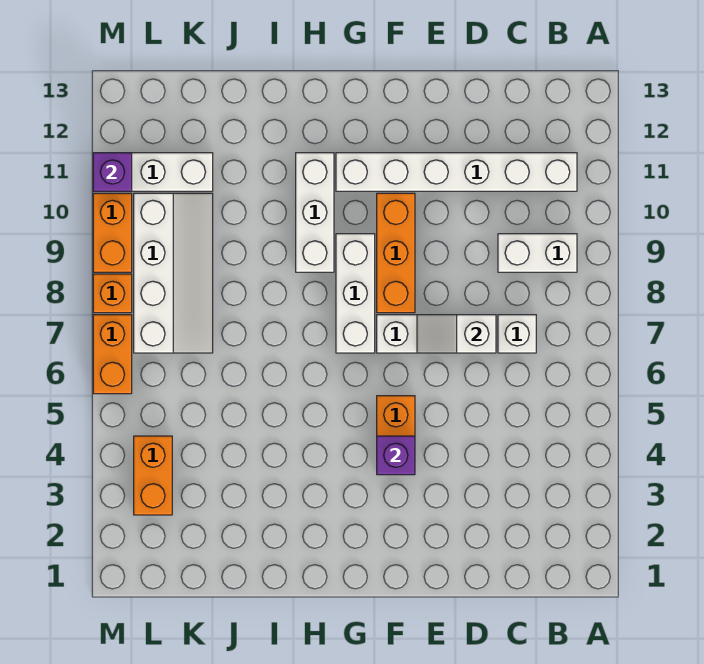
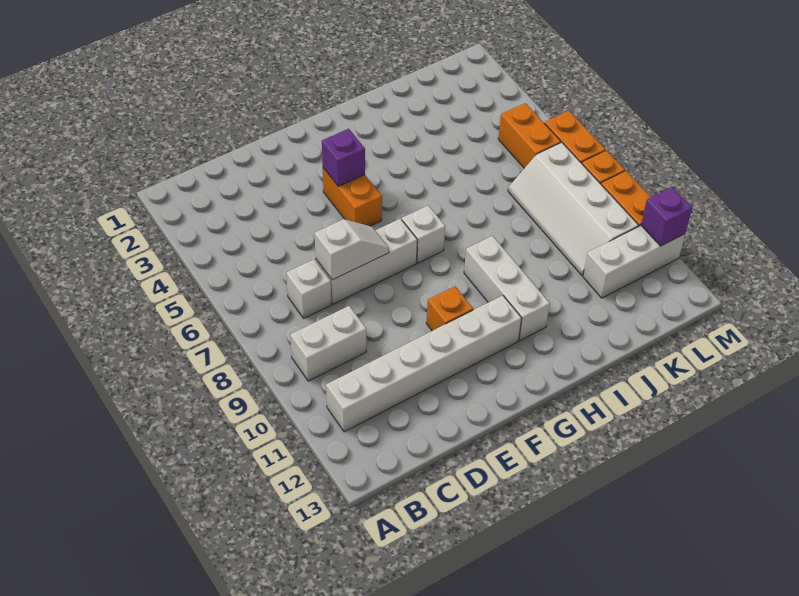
orange 1x3 brick [377,193,415,313] -> orange 1x1 brick [426,286,473,331]
white 1x3 brick [336,234,375,353] -> white 1x1 brick [402,206,445,263]
orange 1x2 brick [134,436,172,515] -> orange 1x2 brick moved to [498,103,561,168]

